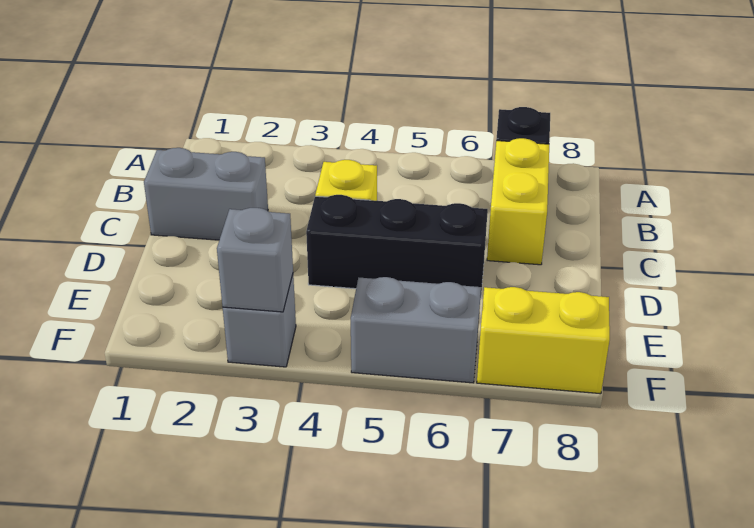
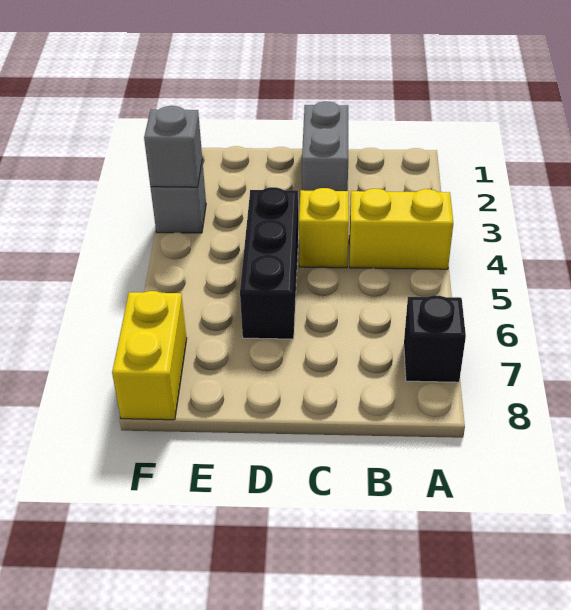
yellow 1x2 brick [487,138,549,265] -> yellow 1x2 brick moved to [349,189,453,269]
grey 1x2 brick [351,277,481,383] -> none

